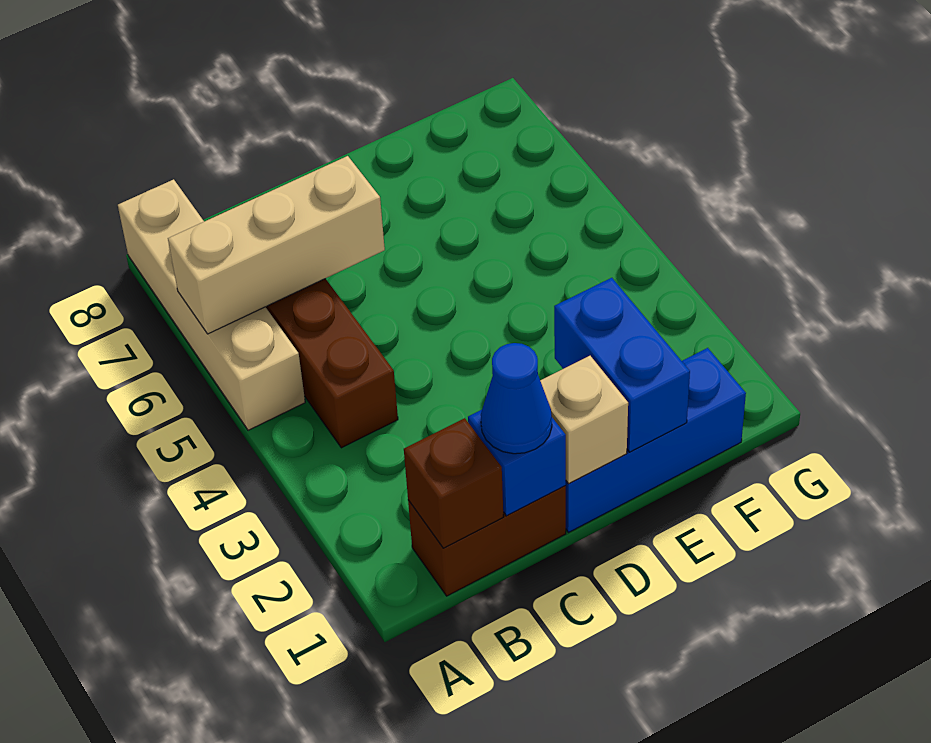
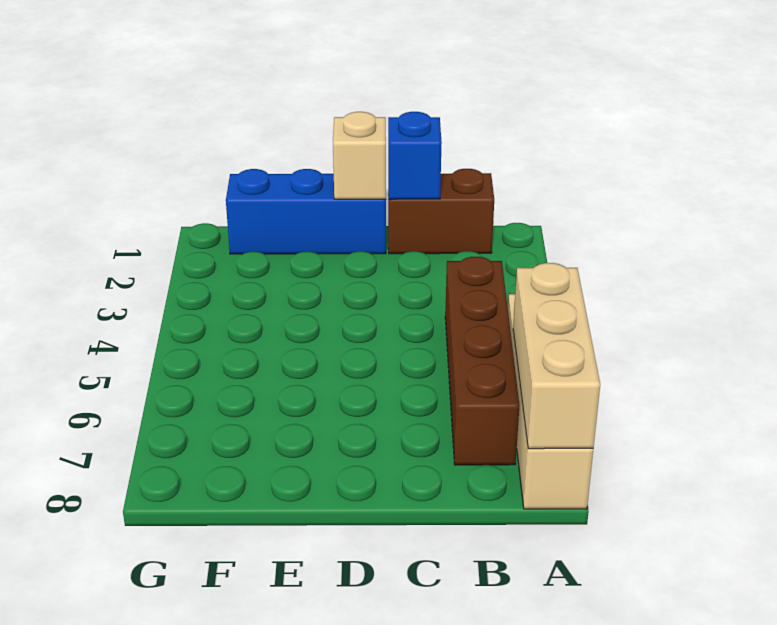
tan 1x3 brick [168,156,385,334] -> tan 1x3 brick turned to [513,263,600,449]
brown 1x1 brick [404,418,503,548] -> none
blue 1x1 cone [481,343,552,454] -> none
blue 1x2 brick [554,278,690,452] -> none

